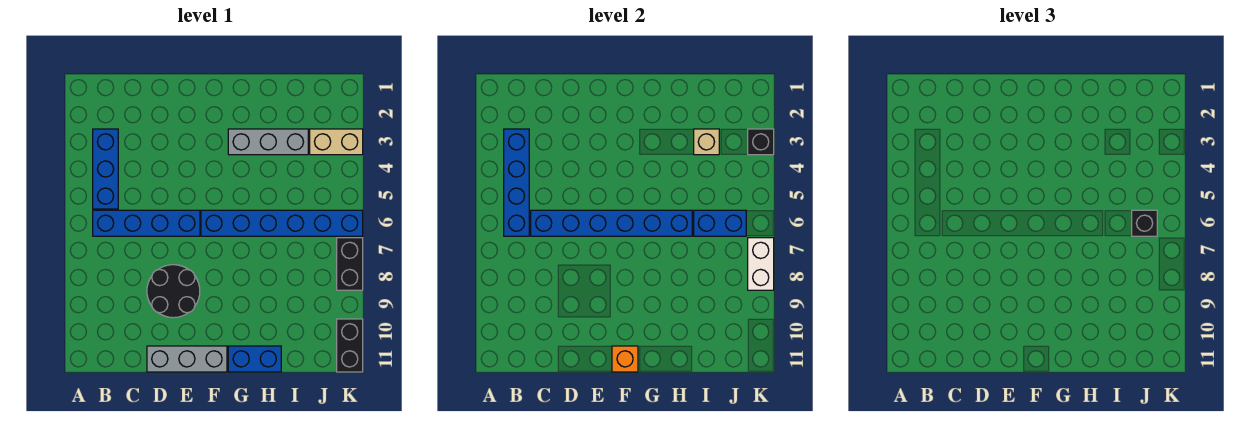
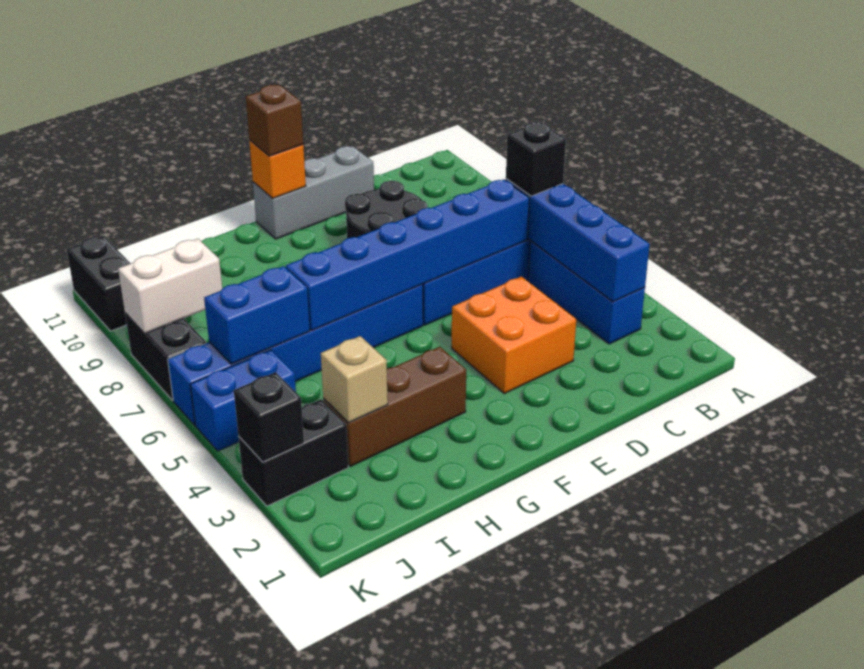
none -> orange 2x2 brick [452,277,576,394]
none -> brown 1x1 brick [246,85,303,156]
grey 1x3 brick [228,129,308,155] -> brown 1x3 brick [323,347,466,466]
blue 1x2 brick [228,346,281,372] -> blue 1x2 brick moved to [190,350,296,451]
tan 1x2 brick [310,129,363,155] -> black 1x2 brick [238,400,348,506]
black 1x1 brick [1132,210,1157,236] -> black 1x1 brick moved to [506,122,566,196]
white 1x2 brick [748,238,774,290] -> white 1x2 brick turned to [118,239,222,334]

